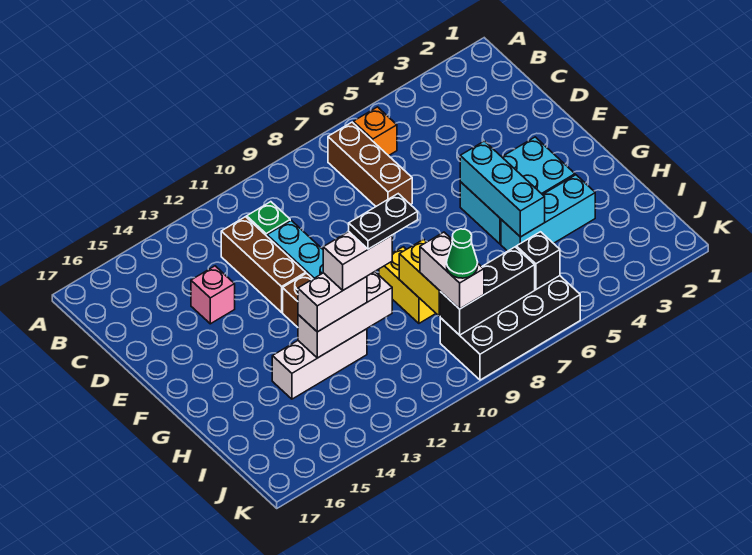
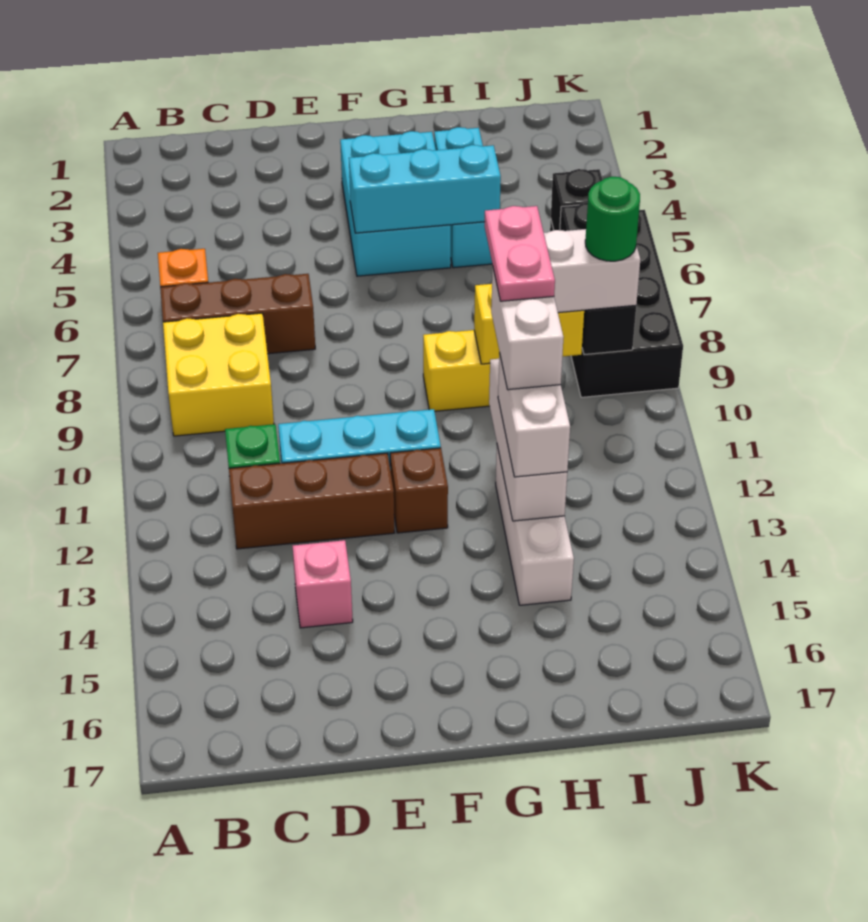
none -> yellow 2x2 brick [163,313,274,436]
black 1x2 plate [349,194,418,249] -> pink 1x2 plate [485,206,555,301]
green 1x1 cone [447,229,478,278] -> green 1x1 round brick [585,177,640,261]

